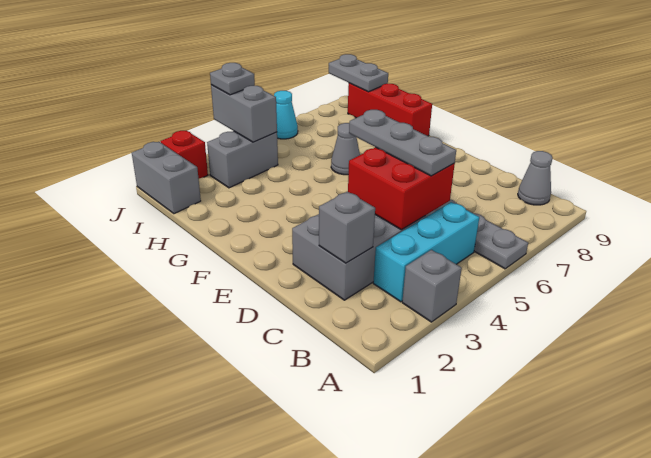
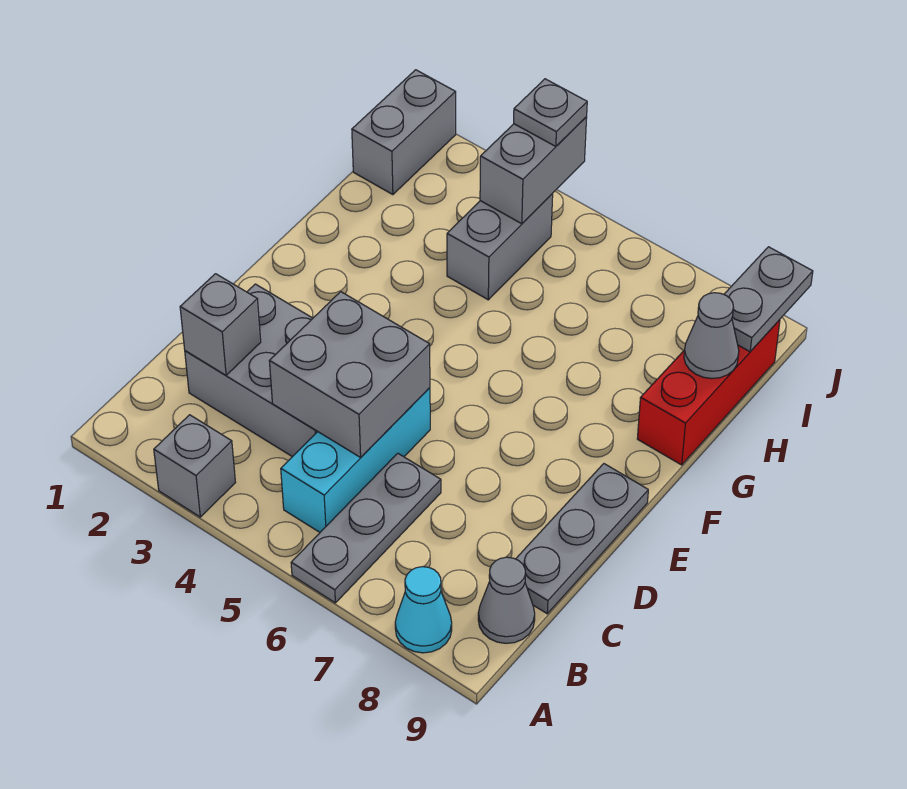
cyan 1x3 brick [373,202,479,302] -> cyan 1x3 brick turned to [281,388,430,532]
red 2x2 brick [348,147,455,230] -> grey 2x2 brick [269,292,430,457]
grey 1x3 plate [349,110,456,176] -> grey 1x3 plate moved to [516,464,648,614]
grey 1x1 cone [331,123,360,175] -> grey 1x1 cone moved to [684,293,739,379]
grey 1x2 brick [207,131,278,188] -> grey 1x2 brick turned to [447,194,553,300]
red 1x1 brick [160,131,208,179] -> none
cyan 1x1 cone [274,91,298,139] -> cyan 1x1 cone moved to [395,567,452,653]

